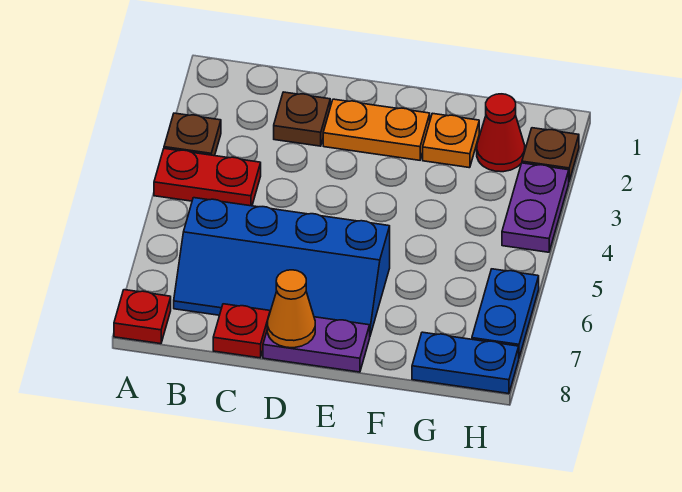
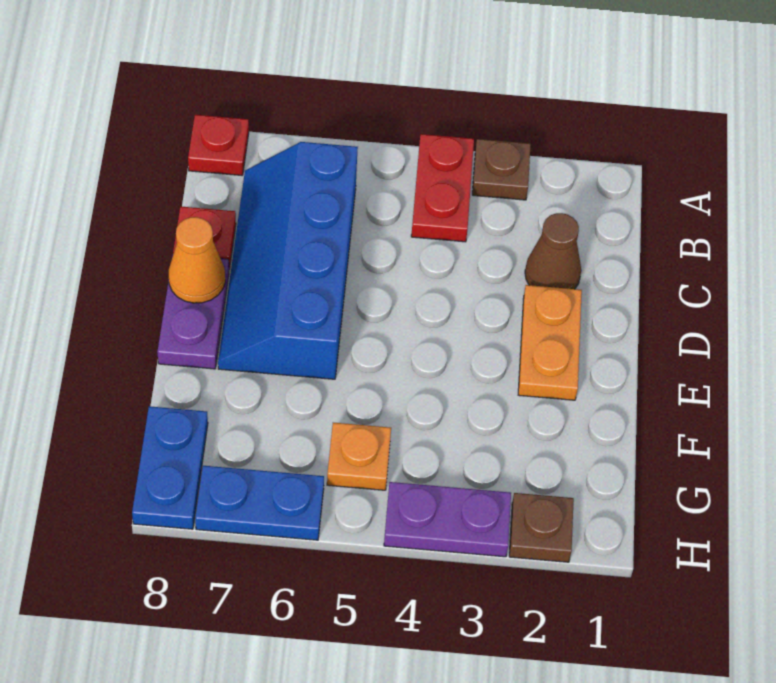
brown 1x1 plate [274,92,330,146] -> brown 1x1 cone [525,213,581,289]
orange 1x1 plate [423,113,479,168] -> orange 1x1 plate moved to [327,423,391,490]
red 1x1 cone [477,94,525,172] -> none

